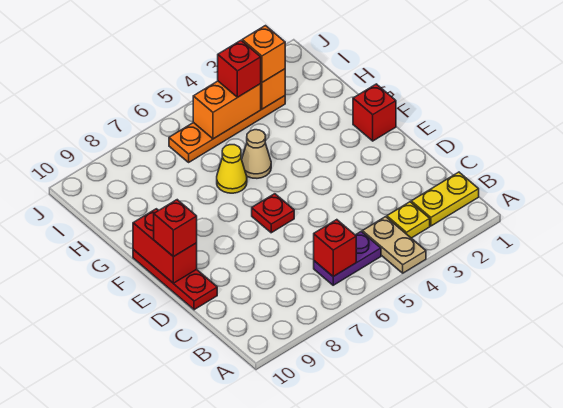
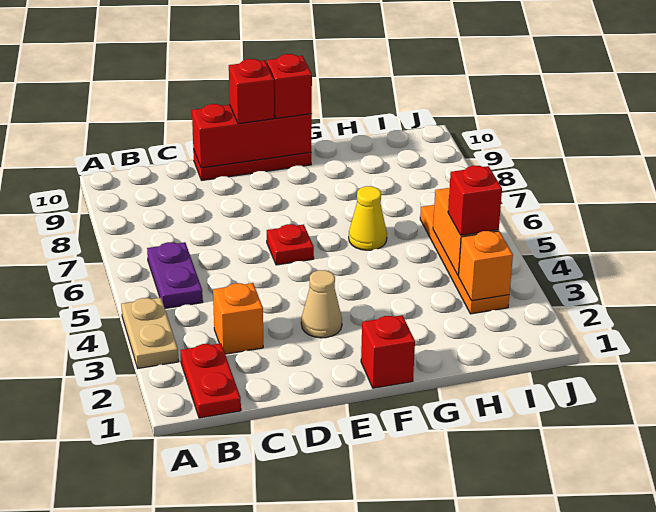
tan 1x2 plate [362,217,426,273] -> tan 1x2 plate turned to [121,298,179,368]
yellow 1x2 plate [411,172,479,226] -> red 1x2 plate [180,343,241,418]
yellow 1x1 plate [387,202,430,238] -> none
red 1x1 brick [314,220,356,277] -> red 1x1 brick moved to [267,54,312,118]
red 1x2 brick [133,209,197,283] -> red 1x3 brick [192,104,312,168]
tan 1x1 cone [242,130,271,178] -> tan 1x1 cone moved to [301,270,342,338]
orange 1x1 brick [242,26,285,82] -> orange 1x1 brick moved to [213,283,263,354]

